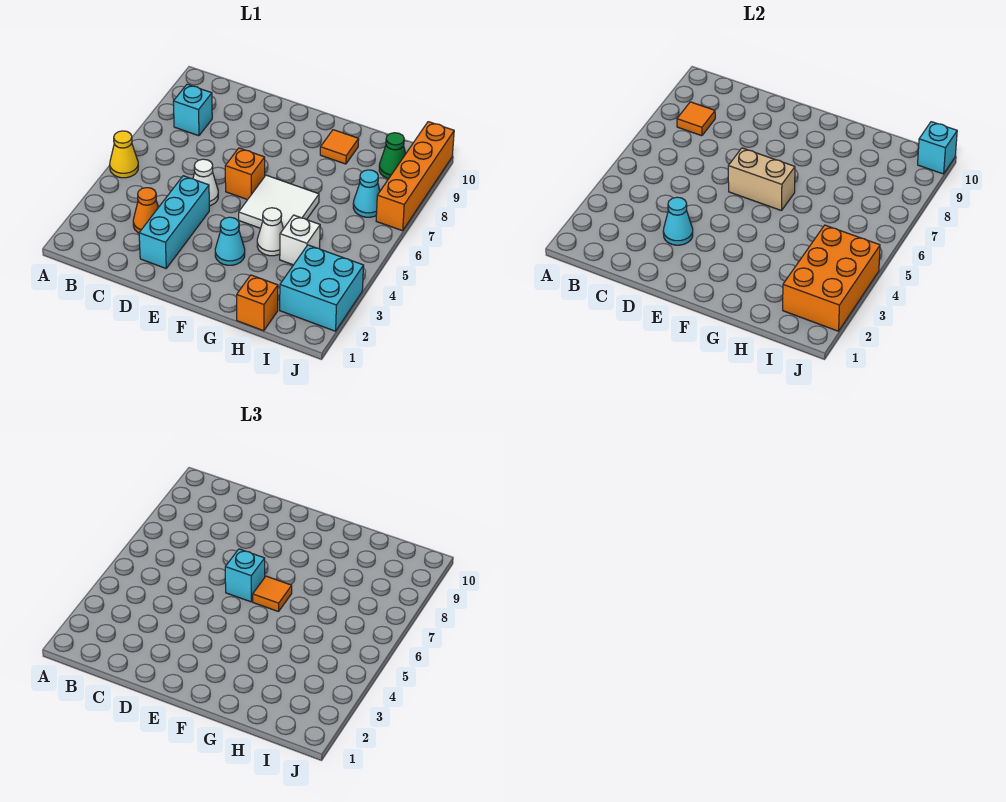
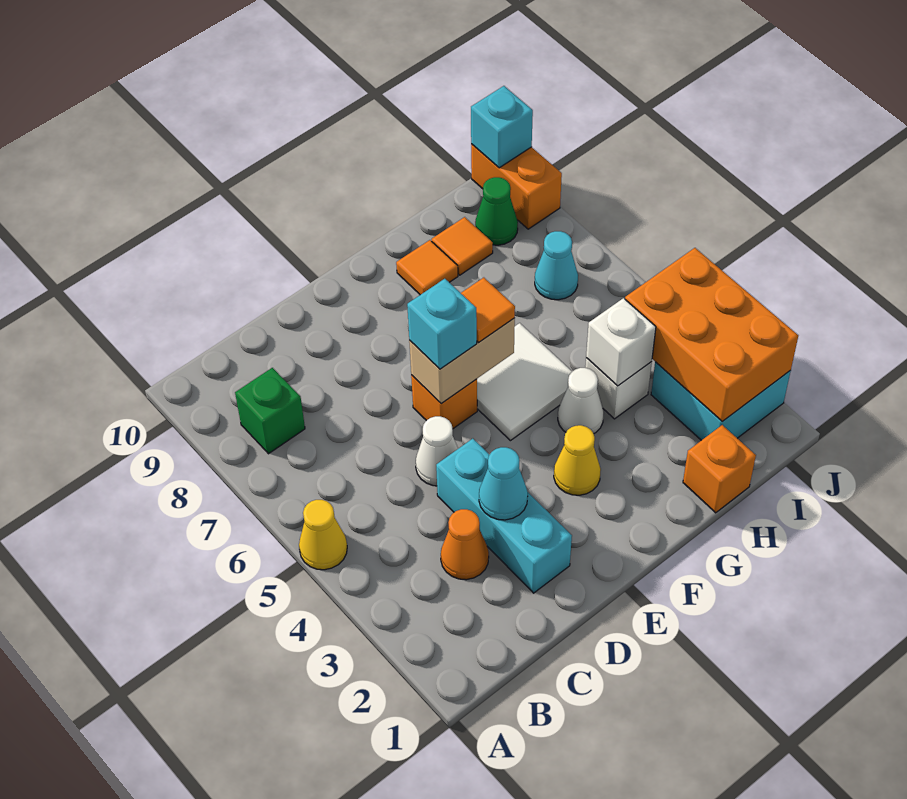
cyan 1x1 brick [173,84,212,136] -> green 1x1 brick [235,368,305,454]
orange 1x1 tile [677,102,715,136] -> orange 1x1 tile moved to [432,217,493,275]
cyan 1x1 cone [215,217,245,265] -> yellow 1x1 cone [554,425,601,495]
none -> white 1x1 brick [586,298,656,386]
orange 1x4 brick [376,122,454,231] -> orange 1x2 brick [471,144,562,229]

